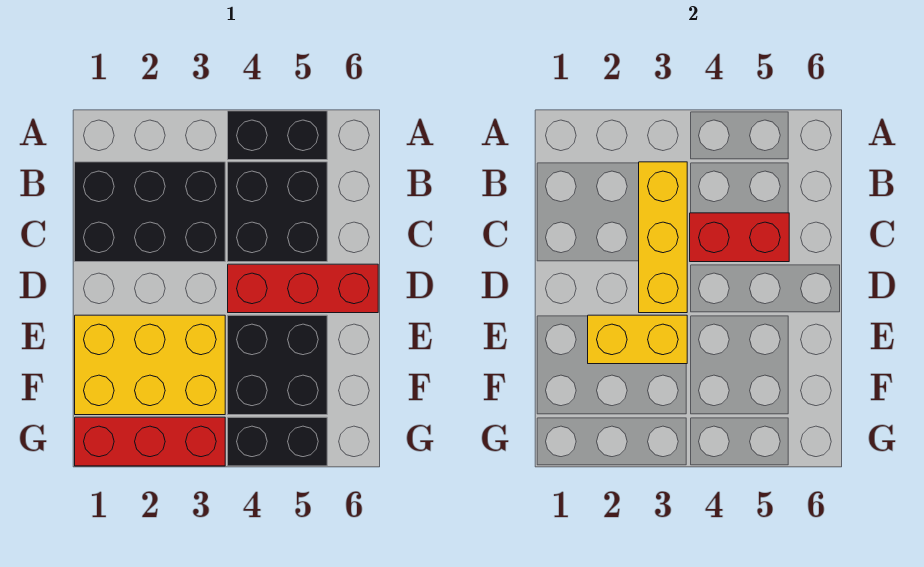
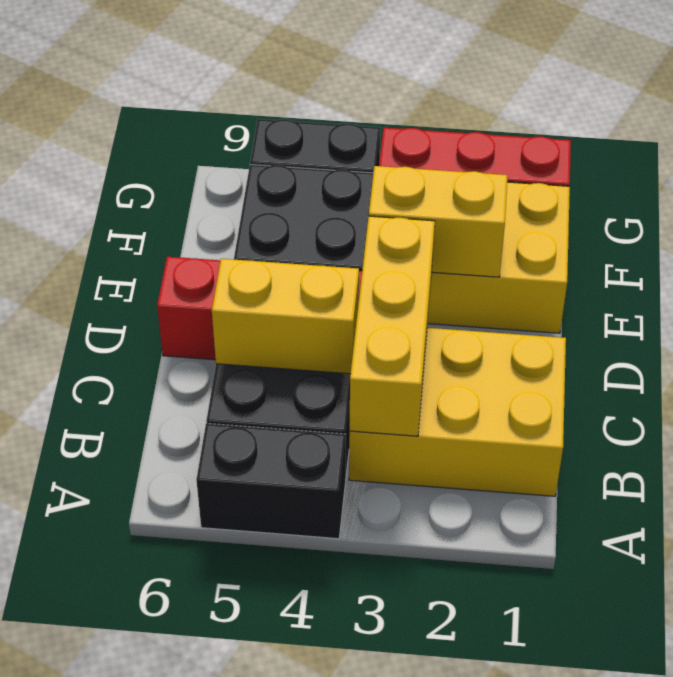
black 2x3 brick [75,162,225,262] -> yellow 2x3 brick [349,328,566,496]
red 1x2 brick [690,213,789,262] -> yellow 1x2 brick [212,259,359,374]

